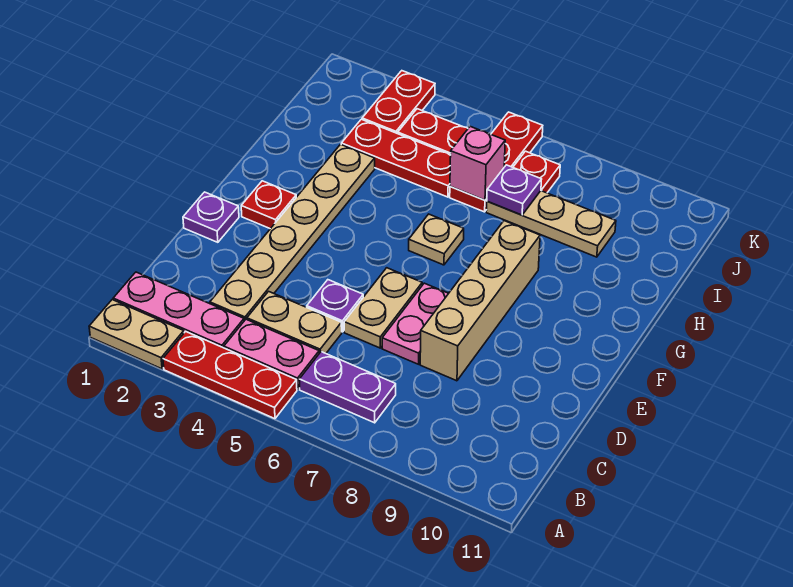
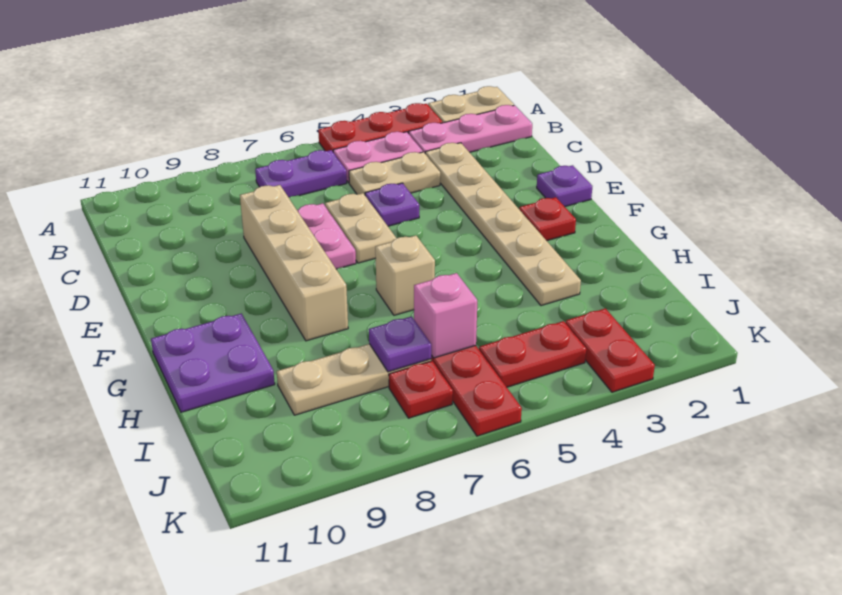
tan 1x1 plate [409,214,464,265] -> tan 1x1 brick [375,235,435,315]
none -> purple 2x2 plate [151,313,275,412]
red 1x3 plate [341,119,451,197] -> none

